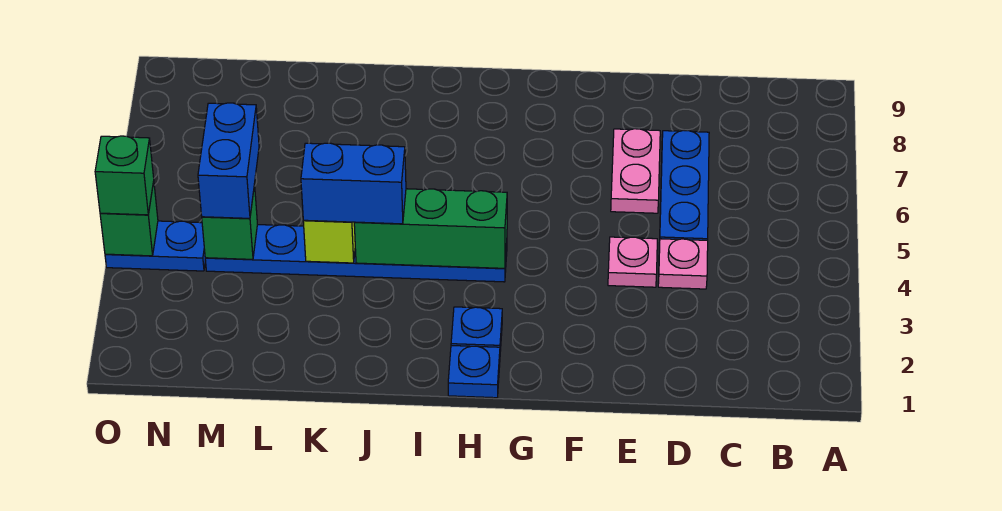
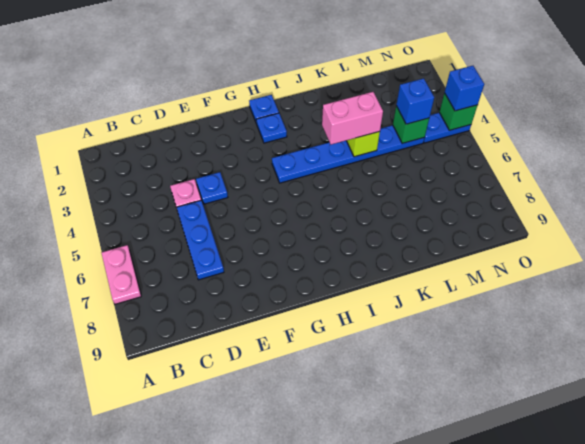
pink 1x1 plate [608,237,657,287] -> blue 1x1 plate [196,172,228,204]
pink 1x2 plate [611,129,660,213] -> pink 1x2 plate moved to [101,245,141,304]
green 1x3 brick [354,189,507,268] -> none
blue 1x2 brick [301,143,406,224] -> pink 1x2 brick [322,92,383,145]
blue 1x2 brick [198,103,259,218] -> blue 1x1 brick [396,78,434,124]
green 1x1 brick [95,136,154,215] -> blue 1x1 brick [445,66,484,111]

